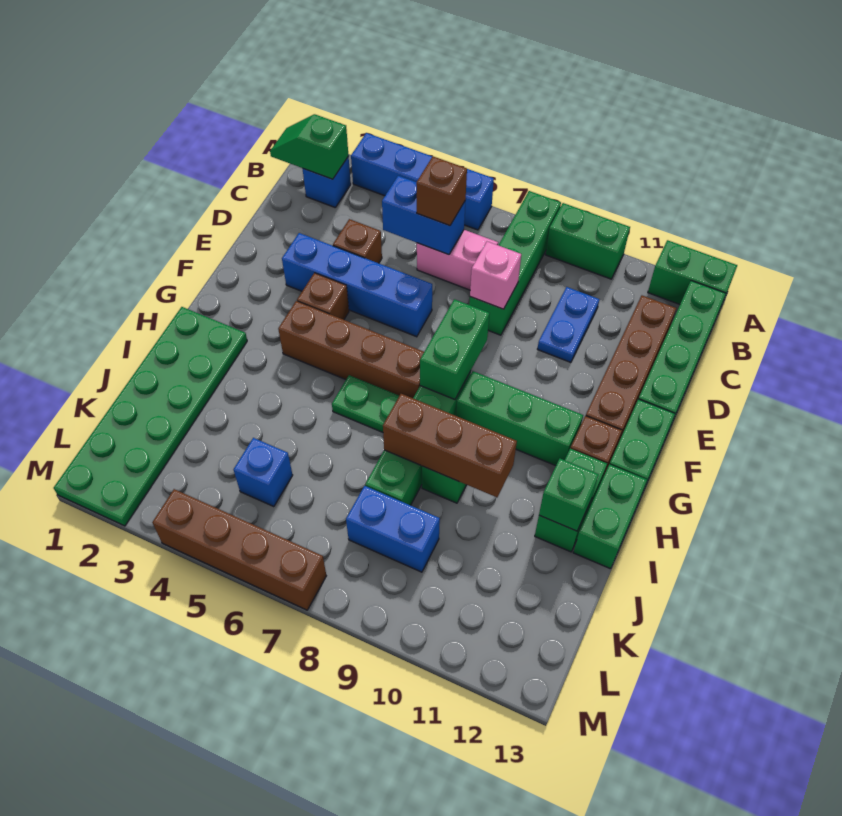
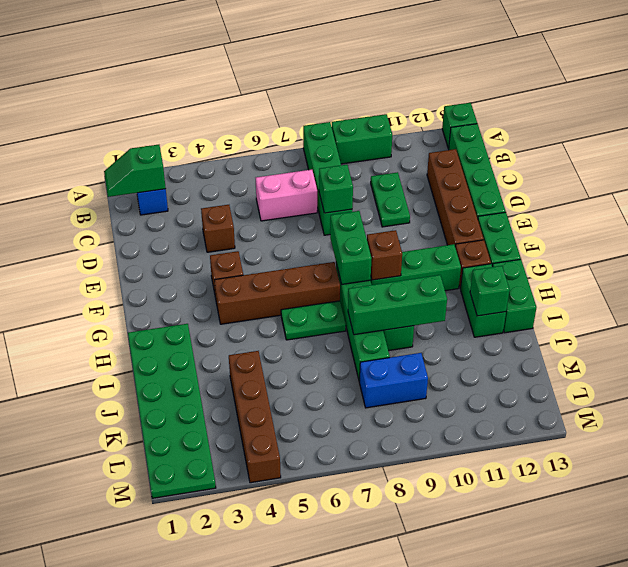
blue 1x4 brick [351,133,494,230] -> none
green 1x2 brick [648,240,737,308] -> green 1x1 brick [442,103,477,149]
blue 1x2 brick [382,176,465,255] -> none
brown 1x1 brick [416,156,467,226] -> brown 1x1 brick moved to [367,230,402,280]
blue 1x2 plate [538,287,599,362] -> green 1x2 plate [371,172,410,227]
pink 1x1 brick [470,241,521,309] -> green 1x1 brick [319,165,353,213]
blue 1x4 brick [282,233,432,337] -> none
brown 1x3 brick [383,394,517,497] -> green 1x3 brick [348,275,447,335]
blue 1x1 brick [234,438,293,507] -> none
brown 1x4 brick [152,489,326,610] -> brown 1x4 brick turned to [229,351,281,483]

